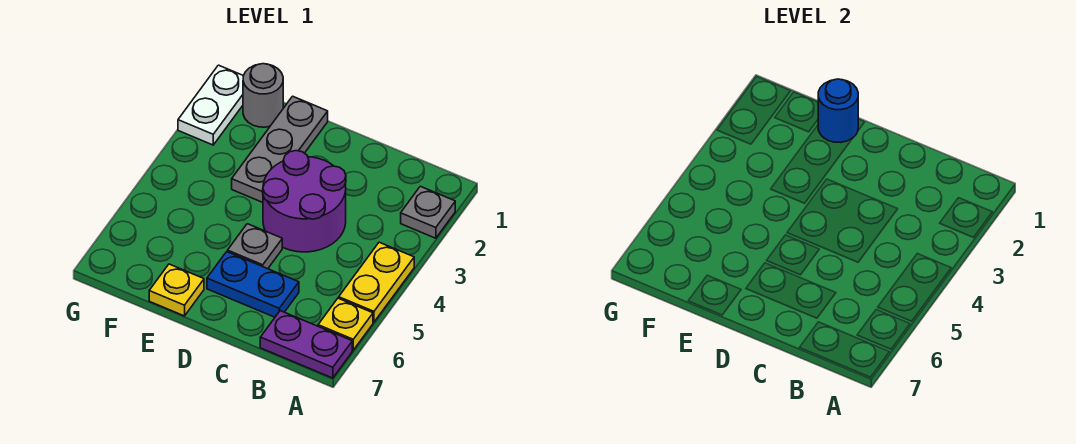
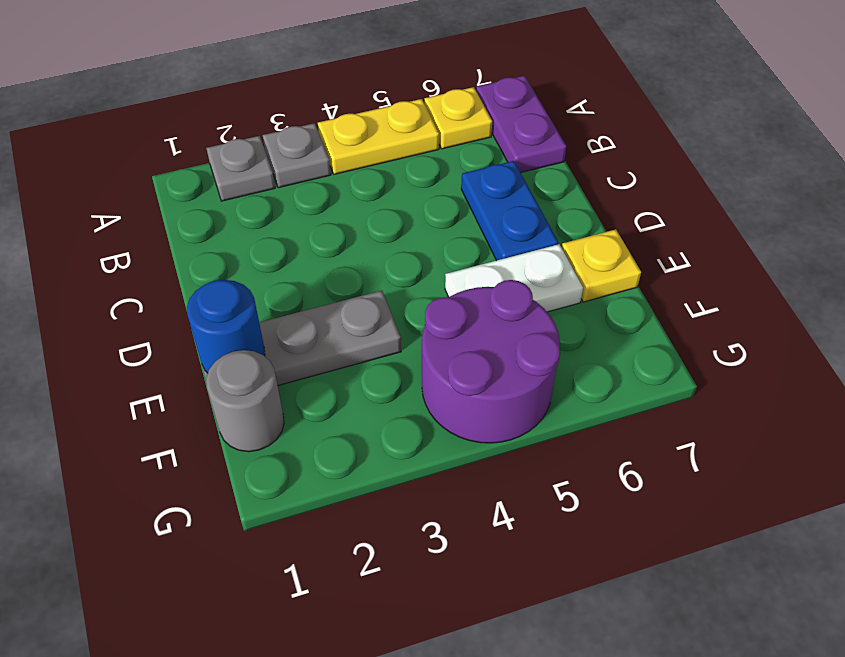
purple 2x2 round brick [263,151,346,252] -> purple 2x2 round brick moved to [422,280,560,443]
grey 1x1 plate [227,224,282,269] -> grey 1x1 plate moved to [263,123,331,188]
white 1x2 plate [178,65,243,145] -> white 1x2 plate moved to [445,244,583,312]

